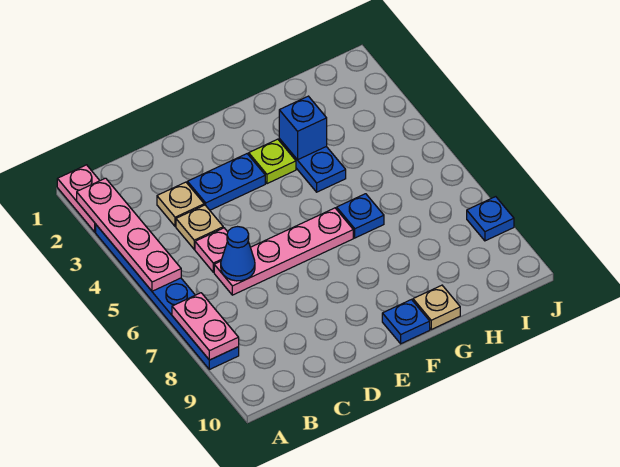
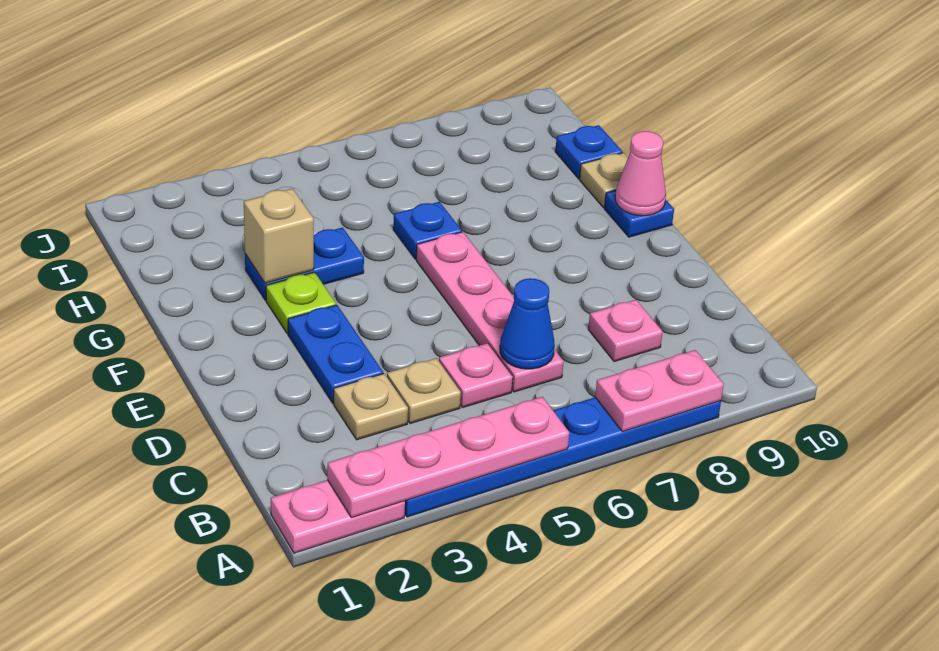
none -> pink 1x1 plate [588,300,663,362]
none -> pink 1x1 cone [615,131,666,216]
blue 1x1 brick [279,96,327,160] -> tan 1x1 brick [244,189,314,283]
blue 1x1 plate [467,197,514,241] -> blue 1x1 plate moved to [555,125,622,179]

